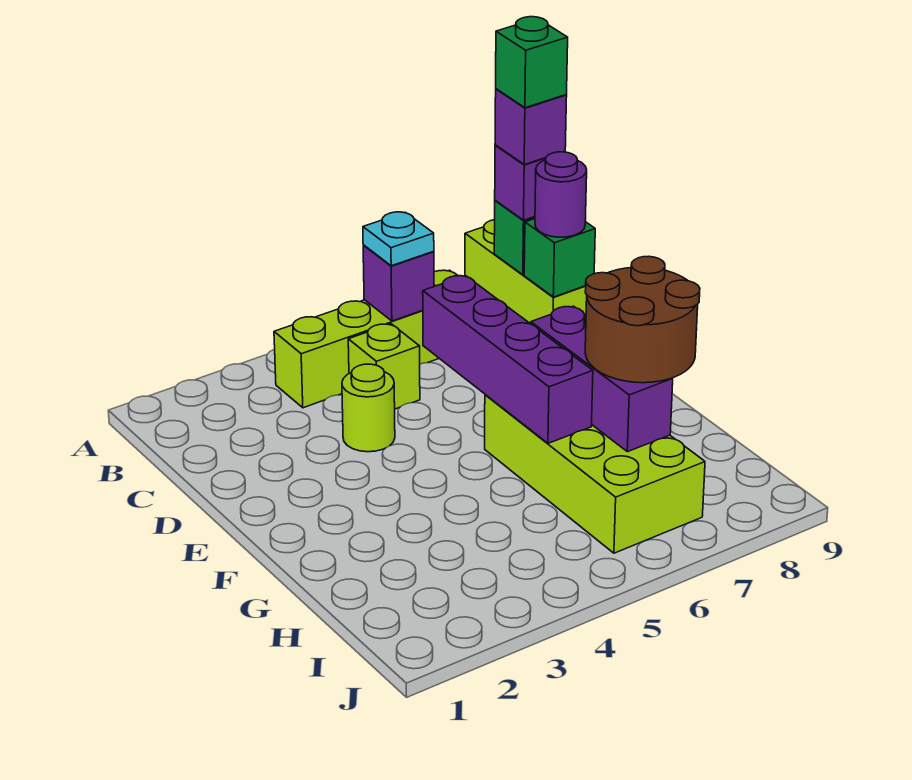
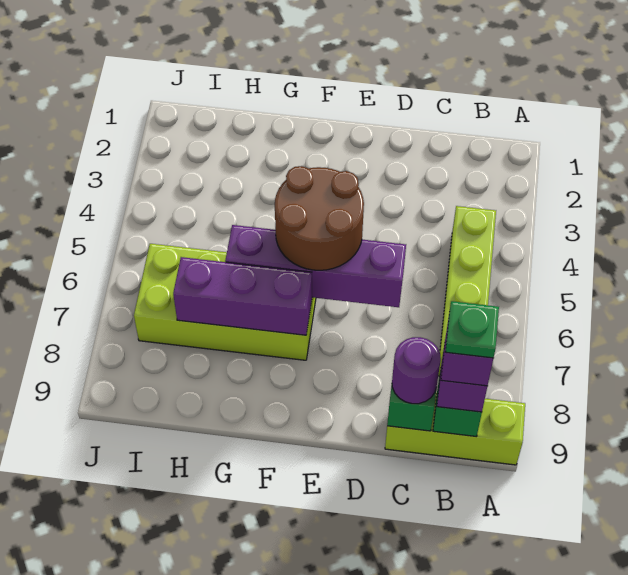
purple 1x1 brick [363,245,434,321] -> none
cyan 1x1 plate [363,212,434,266] -> none
green 1x1 brick [496,17,568,108] -> green 1x1 plate [445,301,499,358]
lime 1x1 brick [348,324,420,409] -> none
lime 1x1 round brick [342,364,395,452] -> none
brown 2x2 round brick [585,256,700,383] -> brown 2x2 round brick moved to [275,166,364,270]

